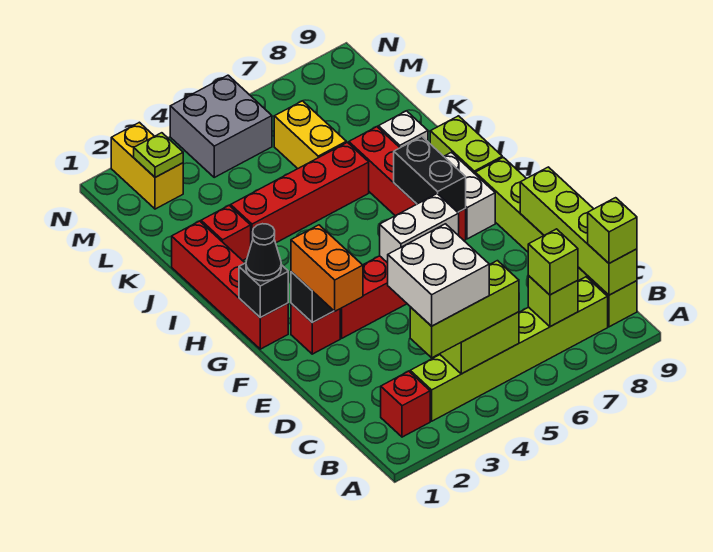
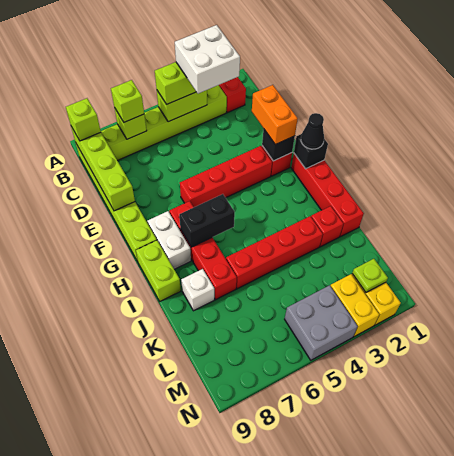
white 1x2 brick [380,194,459,263] -> none
black 1x2 brick [394,136,466,212] -> black 1x2 brick turned to [179,194,235,247]
yellow 1x2 brick [274,101,347,169] -> yellow 1x2 brick moved to [331,274,379,337]

